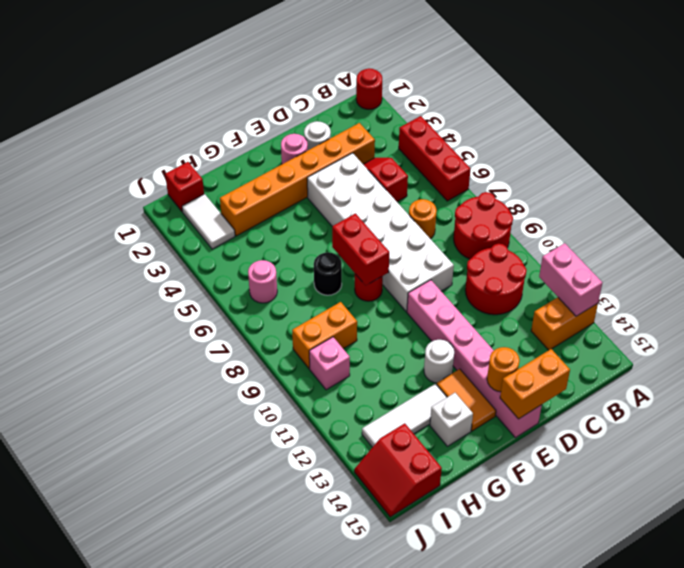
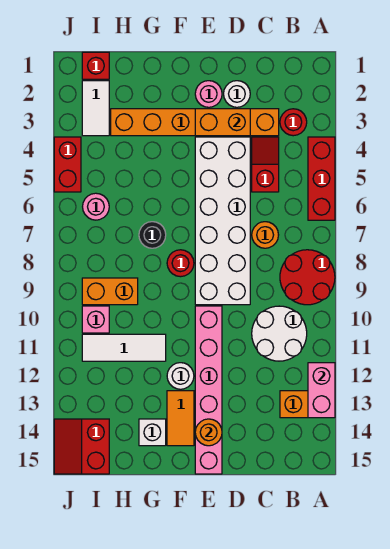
red 1x1 round brick [356,68,382,109] -> red 1x1 round brick moved to [280,109,307,136]
red 2x2 round brick [465,244,526,315] -> white 2x2 round brick [252,306,307,361]
orange 1x2 brick [500,349,570,419] -> orange 1x2 brick moved to [195,109,250,136]
red 1x2 brick [332,214,389,285] -> red 1x2 brick moved to [54,137,81,192]
white 1x3 tile [362,384,447,447] -> white 1x3 tile moved to [82,334,166,361]

